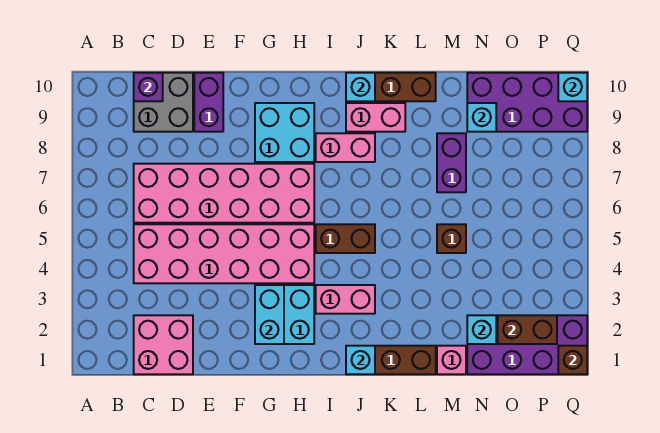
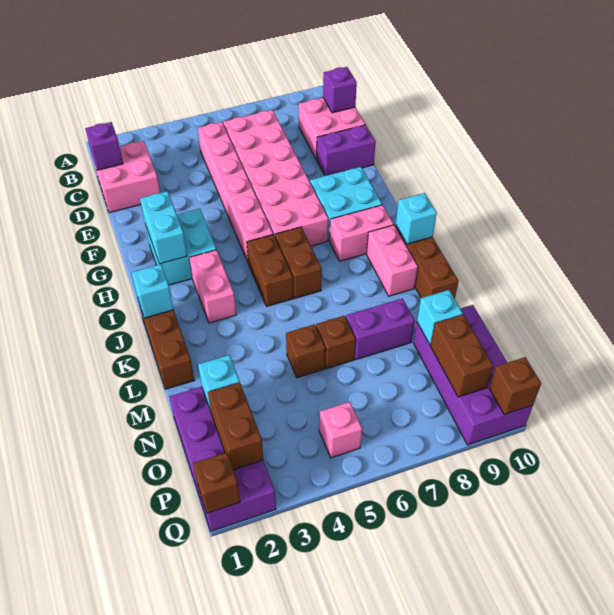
none -> purple 1x1 brick [85,122,123,170]
pink 2x6 brick [134,224,314,283] -> pink 1x6 brick [198,122,273,262]
grey 2x2 brick [134,73,193,132] -> pink 2x2 brick [298,98,365,159]
cyan 1x2 brick [255,285,284,344] -> cyan 1x2 brick turned to [140,191,187,264]
none -> brown 1x2 brick [275,227,322,298]
pink 1x2 brick [316,133,375,162] -> pink 1x2 brick turned to [330,205,394,261]
pink 1x1 brick [437,346,466,374] -> pink 1x1 brick moved to [319,402,362,458]
none -> brown 1x1 brick [316,316,356,369]
none -> brown 1x2 brick [430,315,493,397]
cyan 1x1 brick [558,73,587,101] -> brown 1x1 brick [489,357,541,415]

